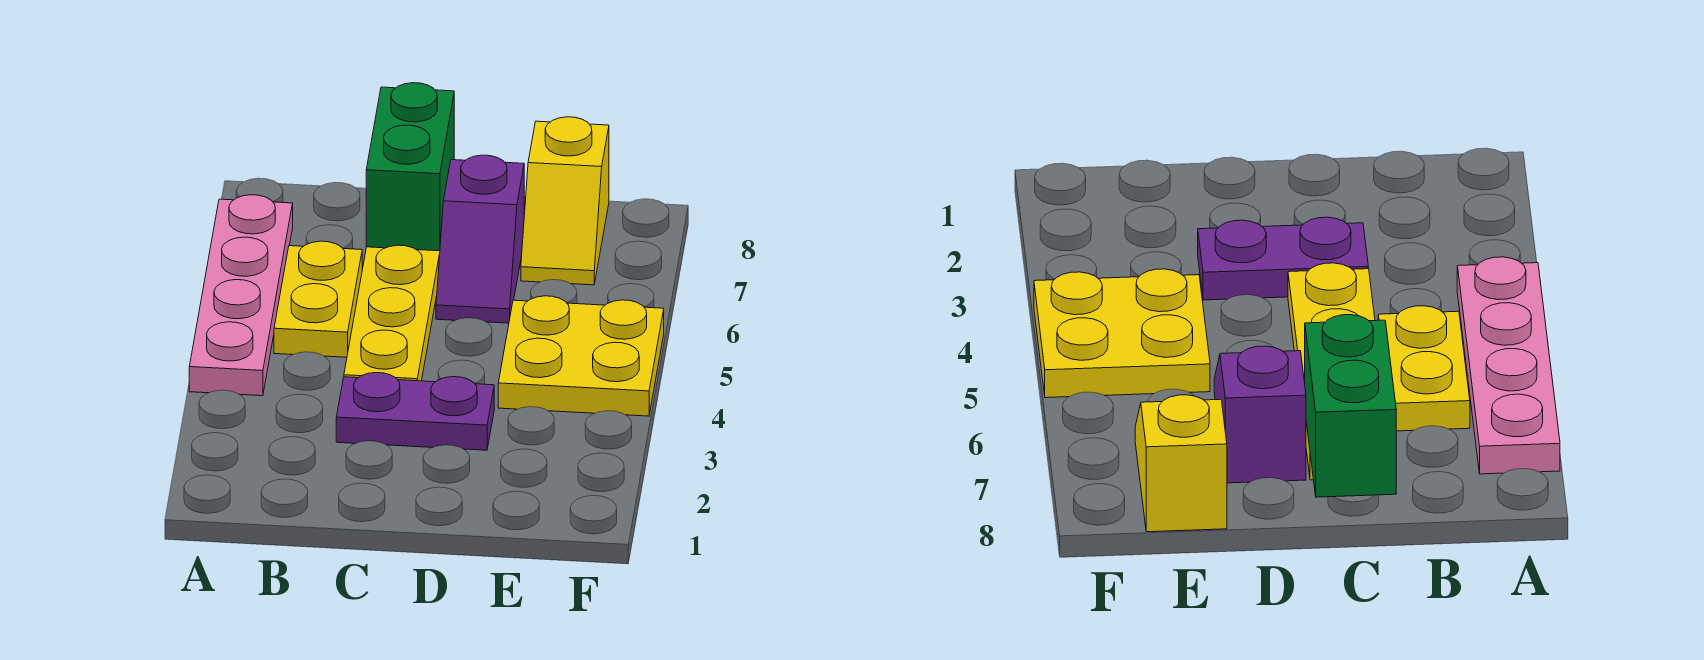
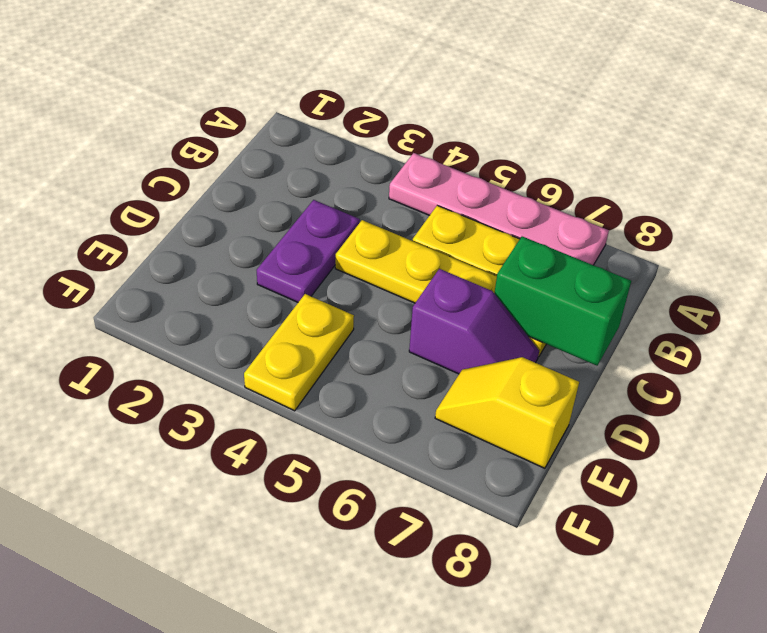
purple 1x2 slope [436,155,524,323] -> purple 1x2 slope turned to [409,269,539,374]
yellow 2x2 plate [498,296,664,416] -> yellow 1x2 plate [244,294,354,411]

